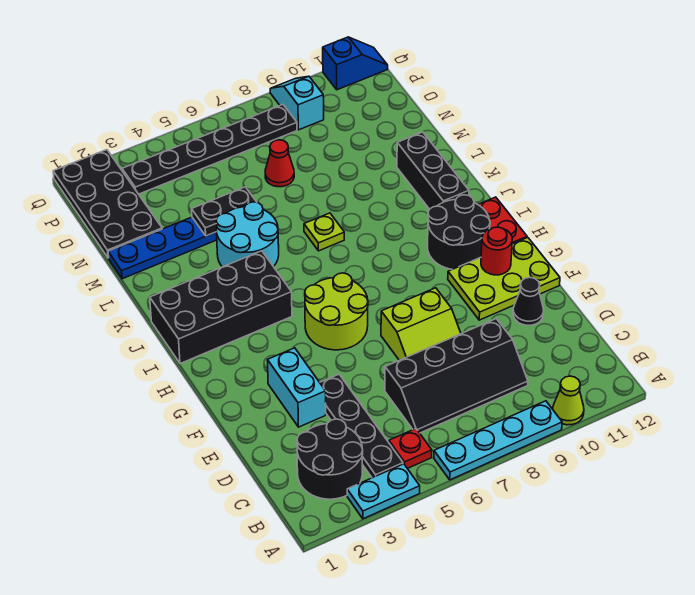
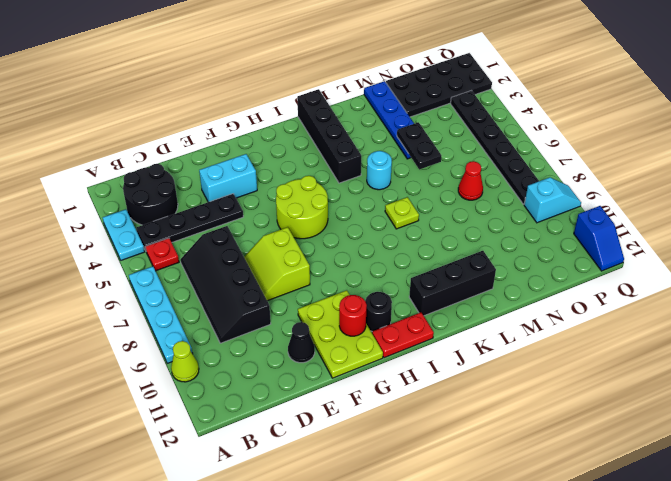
black 2x2 round brick [427,195,490,269] -> black 1x1 round brick [365,292,392,331]
black 2x4 brick [150,251,292,364] -> black 1x4 brick [297,89,361,183]
cyan 2x2 round brick [216,202,279,267] -> cyan 1x1 round brick [367,151,392,190]

